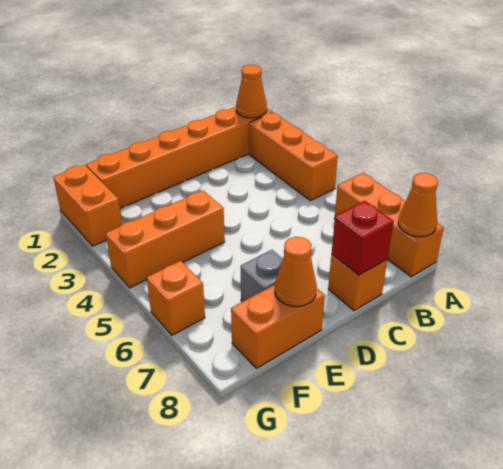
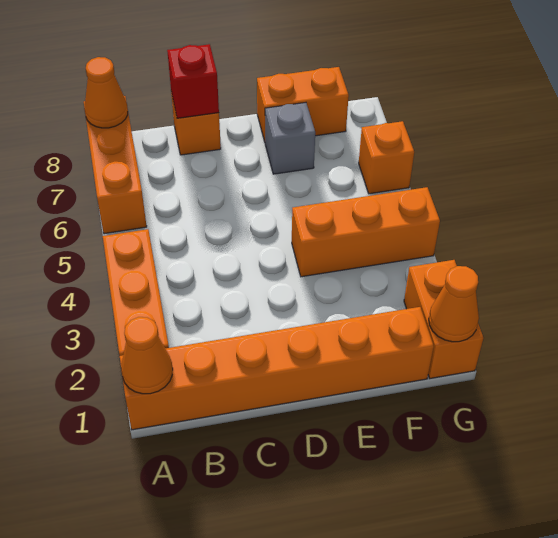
orange 1x1 cone [275,237,317,307] -> orange 1x1 cone moved to [429,266,479,342]

